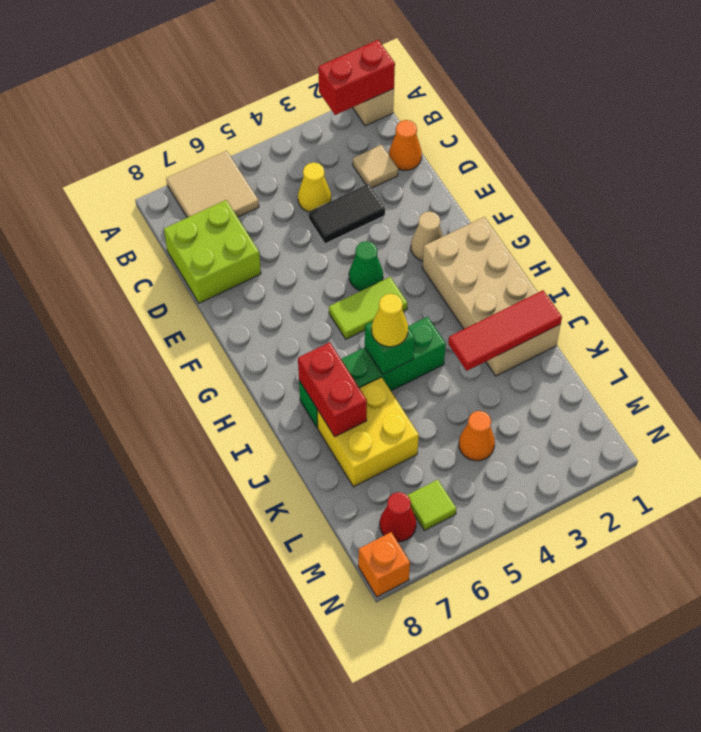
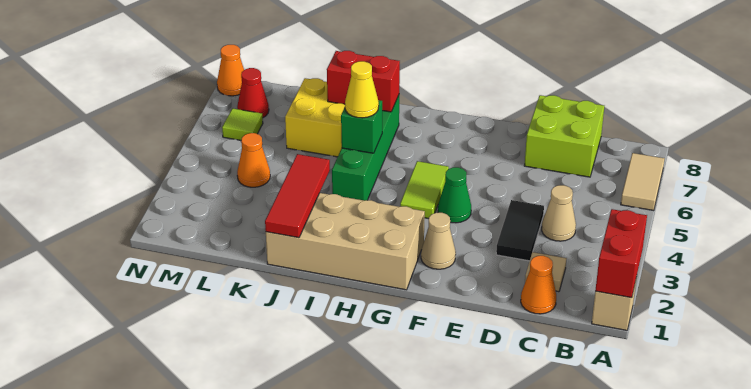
tan 2x2 tile [166,151,259,218] -> tan 1x2 tile [621,153,665,211]
yellow 1x1 cone [298,162,331,212] -> tan 1x1 cone [542,185,576,241]
orange 1x1 brick [358,532,410,597] -> orange 1x1 cone [217,45,244,96]

